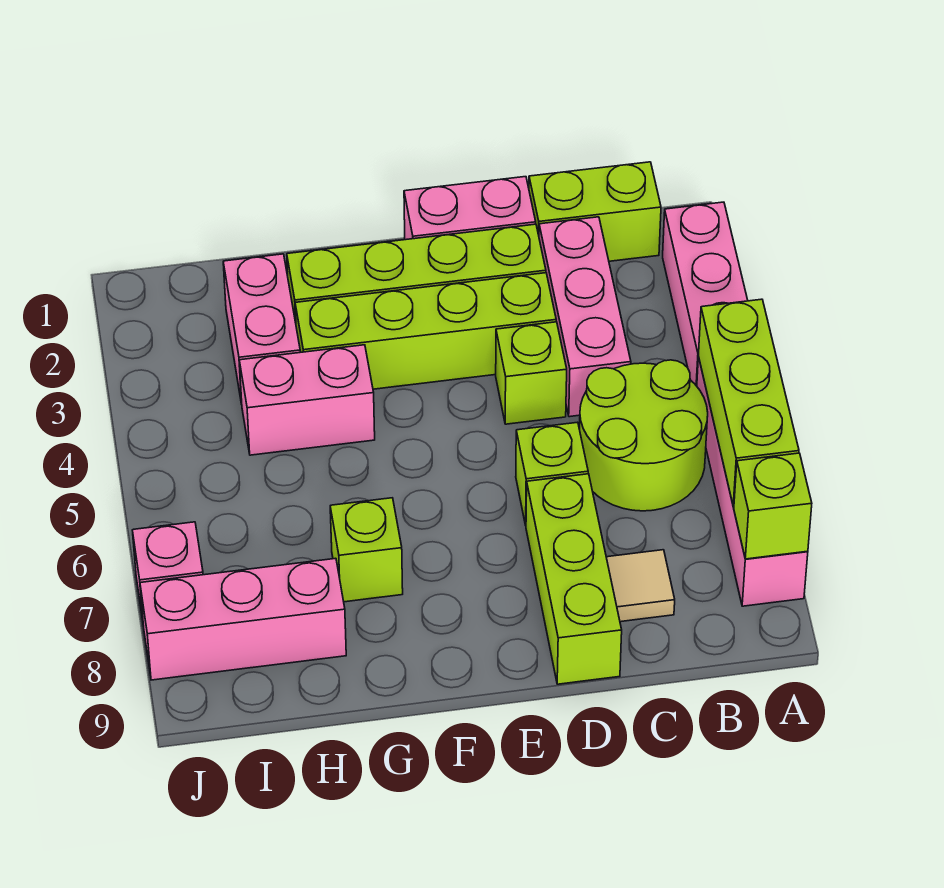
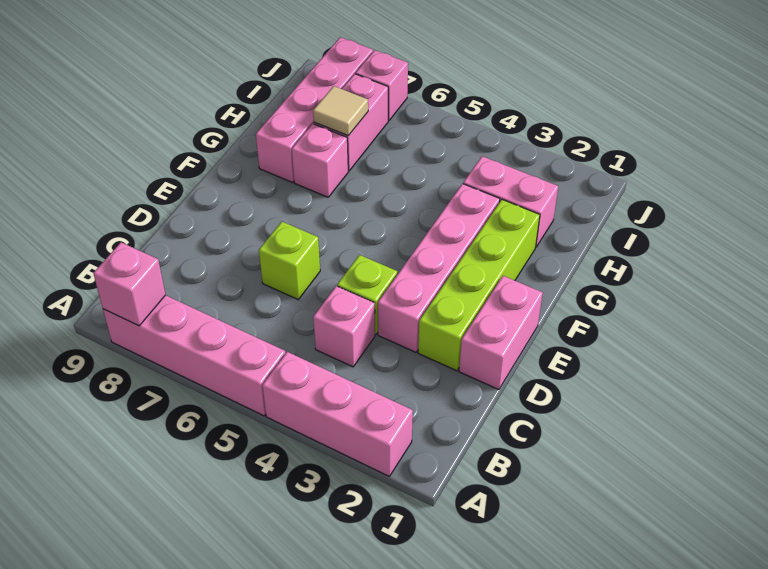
lime 1x3 brick [699,299,799,506] -> none
lime 1x1 brick [734,453,812,559] -> pink 1x1 brick [93,242,166,326]
lime 1x2 brick [529,162,661,261] -> none
lime 2x2 round brick [580,360,708,511] -> none
pink 1x3 brick [539,217,631,417] -> pink 1x1 brick [313,286,375,367]
tan 1x1 tile [606,550,675,622] -> tan 1x1 tile moved to [313,86,368,136]
lime 1x4 brick [295,273,556,389] -> pink 1x4 brick [378,184,500,352]
lime 1x3 brick [526,474,622,684] -> none
pink 1x2 brick [239,345,375,455] -> pink 1x2 brick moved to [314,74,388,171]
lime 1x1 brick [330,498,403,602] -> pink 1x1 brick [292,124,348,197]
pink 1x3 brick [140,558,346,680] -> pink 1x4 brick [256,37,373,182]

